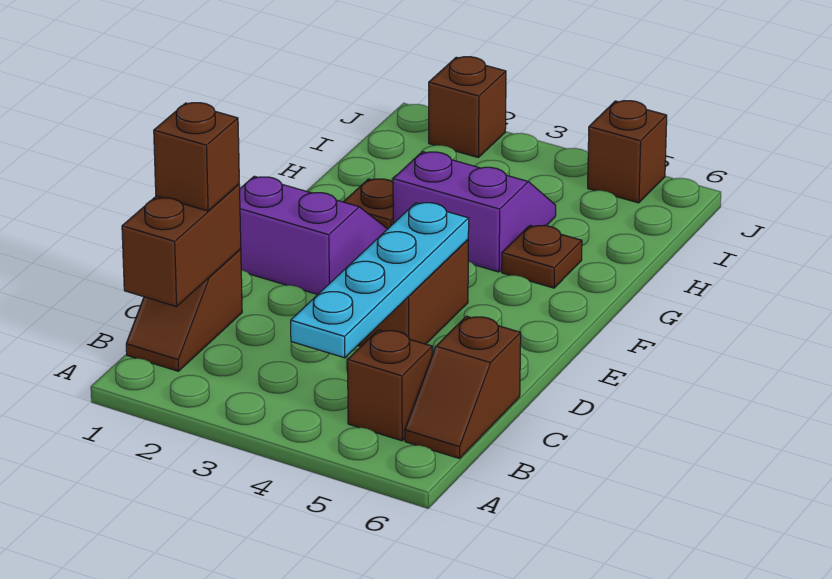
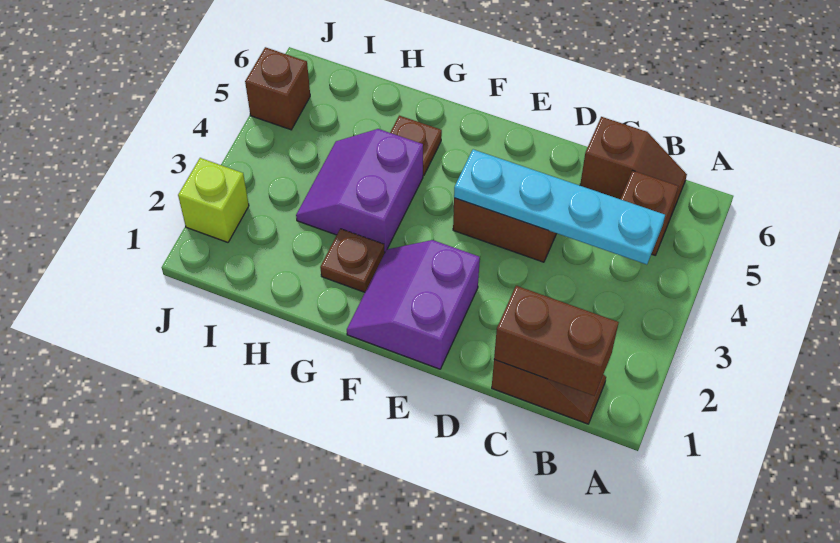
brown 1x1 brick [154,103,239,211] -> none
brown 1x1 brick [429,57,506,158] -> lime 1x1 brick [178,158,249,242]

